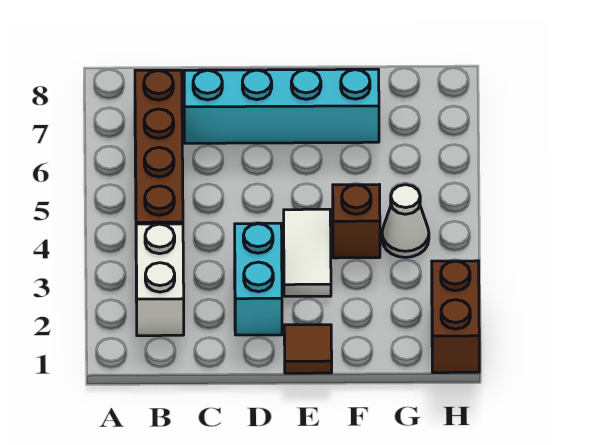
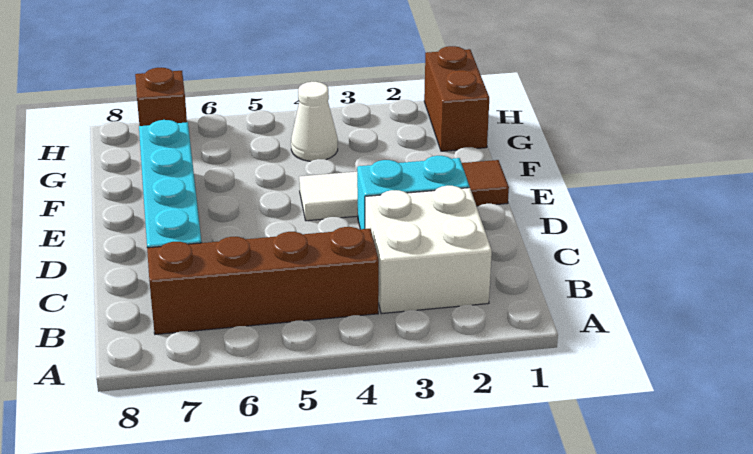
white 1x2 brick [136,224,184,336] -> white 2x2 brick [365,186,492,314]
brown 1x1 brick [333,185,380,258] -> brown 1x1 brick moved to [135,68,187,126]
brown 1x2 brick [432,261,479,373] -> brown 1x2 brick turned to [424,46,489,151]

